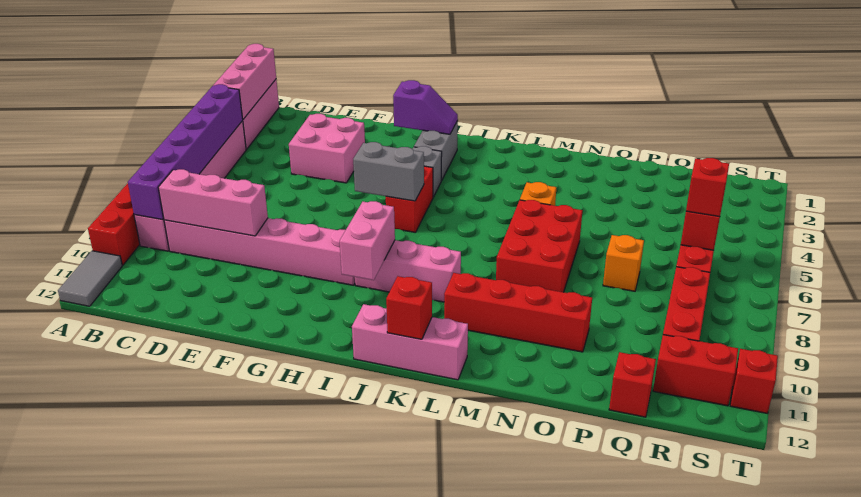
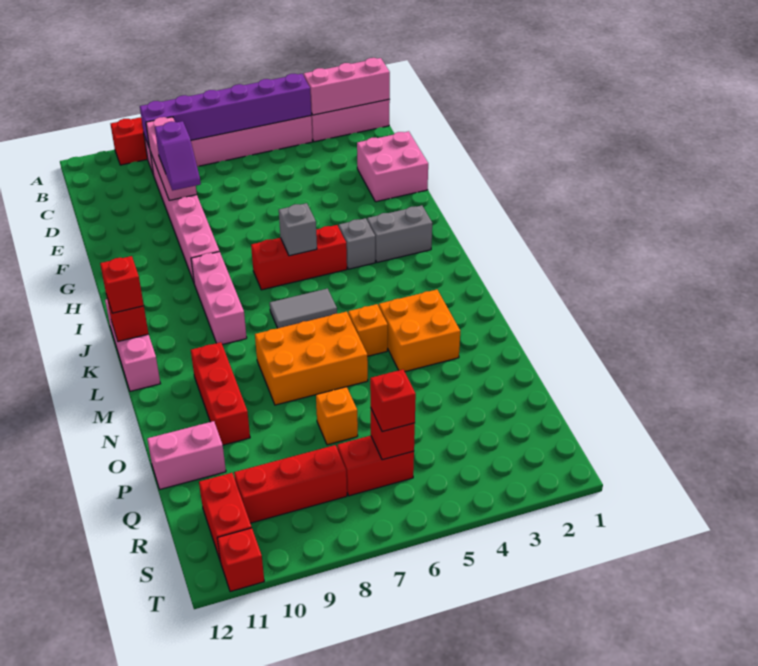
grey 1x2 tile [58,251,122,306] -> grey 1x2 tile moved to [270,289,337,328]
pink 2x2 brick [289,114,365,183] -> pink 2x2 brick moved to [357,131,428,202]
purple 1x2 slope [393,80,458,134] -> purple 1x2 slope moved to [155,121,201,191]
grey 1x2 brick [353,142,424,201] -> grey 1x1 brick [279,203,317,256]
red 1x2 brick [386,166,433,233] -> red 1x3 brick [251,225,347,290]
pink 1x2 brick [340,201,395,280] -> pink 1x2 brick moved to [147,421,226,489]
red 1x4 brick [444,273,592,352] -> red 1x3 brick [191,342,250,445]
none -> orange 2x2 brick [379,290,460,372]
red 2x3 brick [496,200,582,292] -> orange 2x3 brick [255,312,368,405]
red 1x1 brick [609,352,656,417] -> red 1x1 brick moved to [100,256,144,313]

